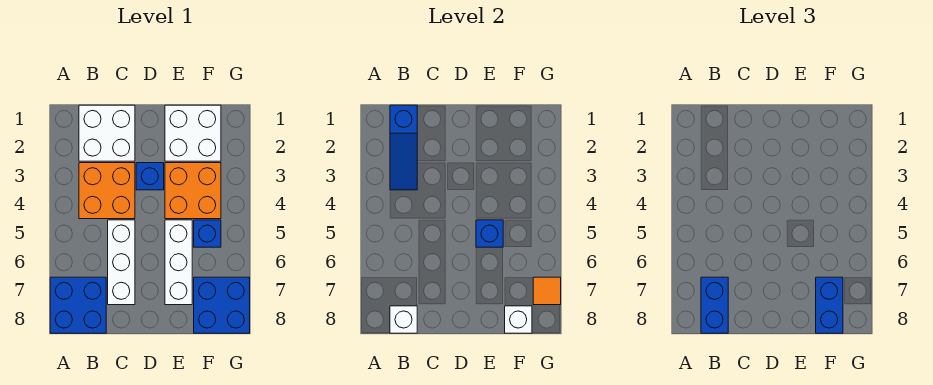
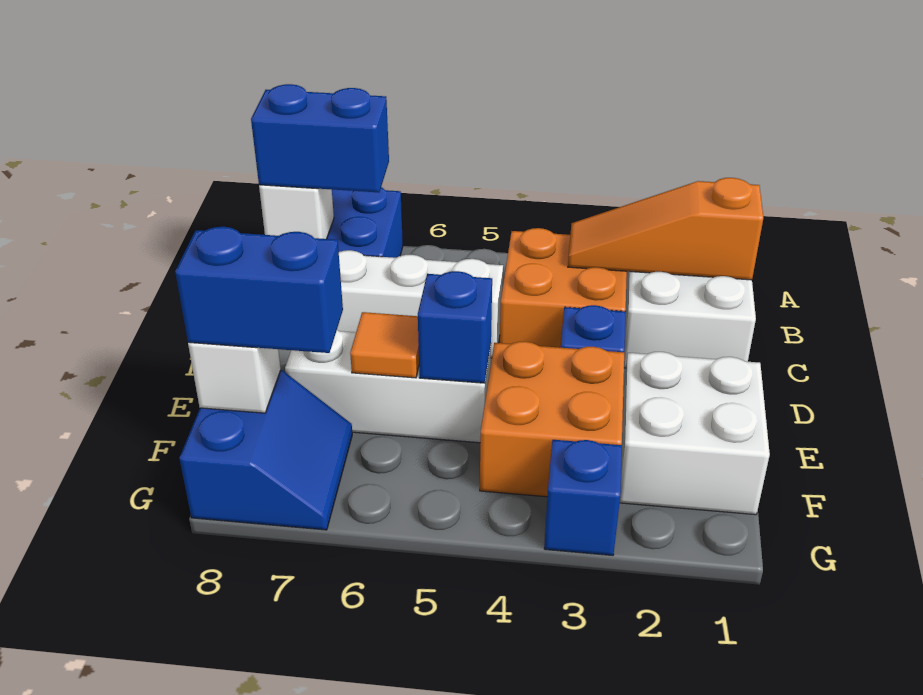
blue 1x3 slope [390,105,417,190] -> orange 1x3 slope [568,178,763,280]
blue 1x1 brick [194,220,221,247] -> blue 1x1 brick moved to [544,440,622,555]
blue 2x2 brick [194,277,250,333] -> blue 2x2 slope [179,370,352,530]
orange 1x1 tile [533,277,561,305] -> orange 1x1 tile moved to [350,312,419,378]

